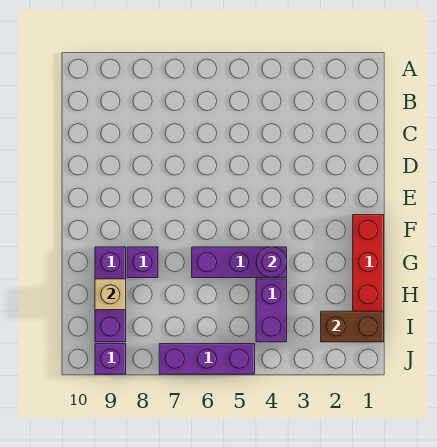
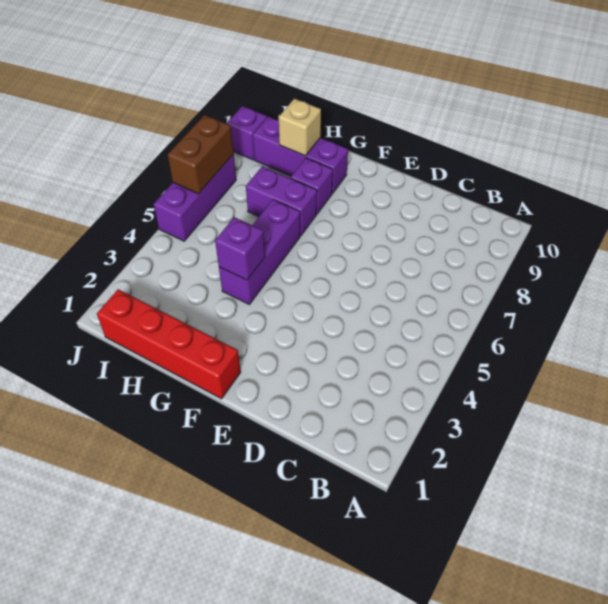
purple 1x1 round brick [256,247,287,278] -> purple 1x1 brick [215,217,265,280]
purple 1x2 brick [256,279,287,342] -> purple 1x2 brick moved to [246,166,317,235]
brown 1x2 brick [321,311,384,342] -> brown 1x2 brick moved to [168,115,234,194]

